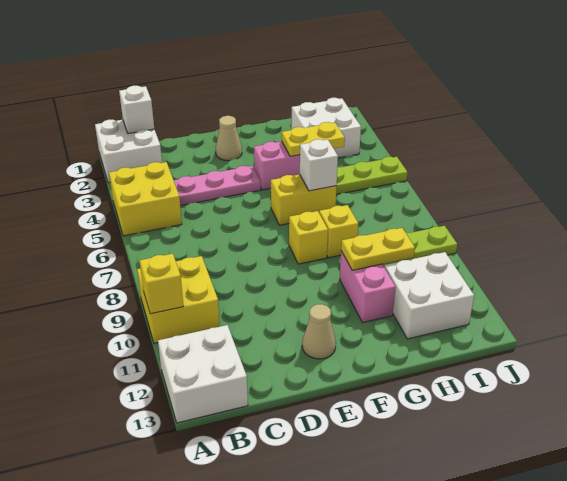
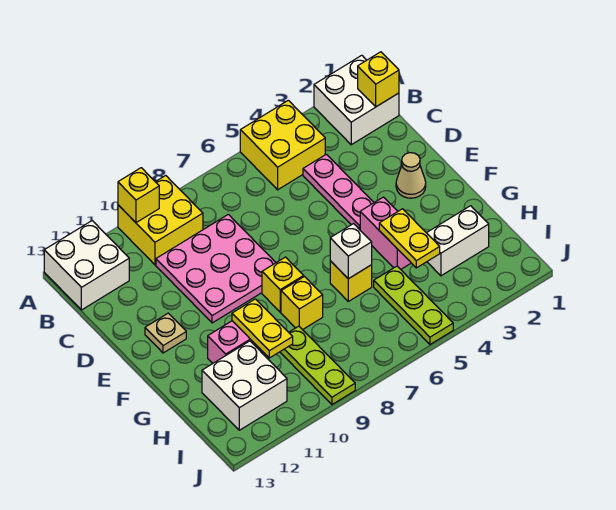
white 1x1 brick [119,86,154,134] -> yellow 1x1 brick [358,52,399,107]
none -> pink 3x3 plate [156,214,276,323]
tan 1x1 cone [302,304,336,359] -> tan 1x1 plate [145,313,186,353]
yellow 1x2 brick [271,174,337,225] -> yellow 1x1 brick [330,261,372,301]
white 2x2 brick [291,98,361,158] -> white 1x2 brick [427,206,489,276]

